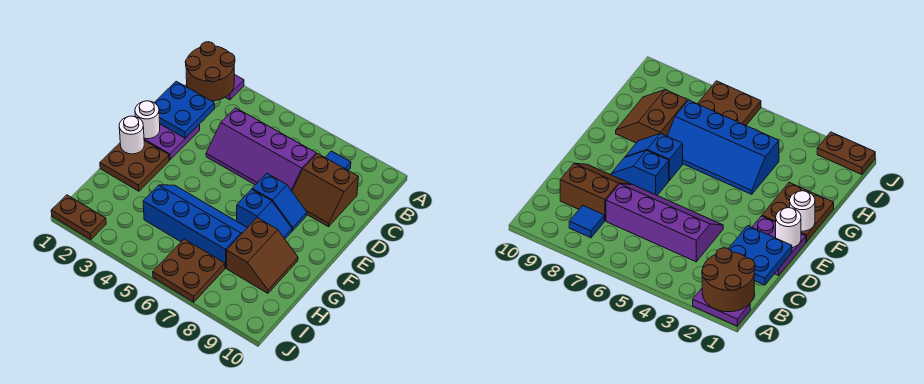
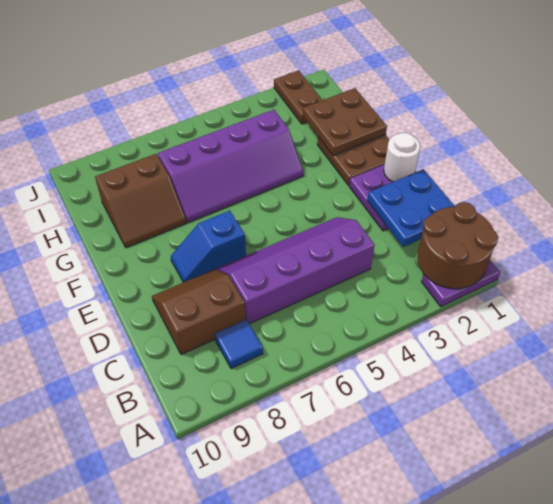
white 1x1 round brick [119,116,144,154] -> none
blue 1x2 slope [237,189,292,239] -> none
blue 2x4 slope [143,185,247,268] -> purple 2x4 slope [158,110,303,222]
brown 2x2 slope [227,218,298,293] -> brown 2x2 slope turned to [95,154,186,247]
brown 2x2 plate [153,239,225,302] -> brown 2x2 plate moved to [303,88,387,156]
brown 1x2 plate [51,195,106,240] -> brown 1x2 plate turned to [274,70,322,124]

